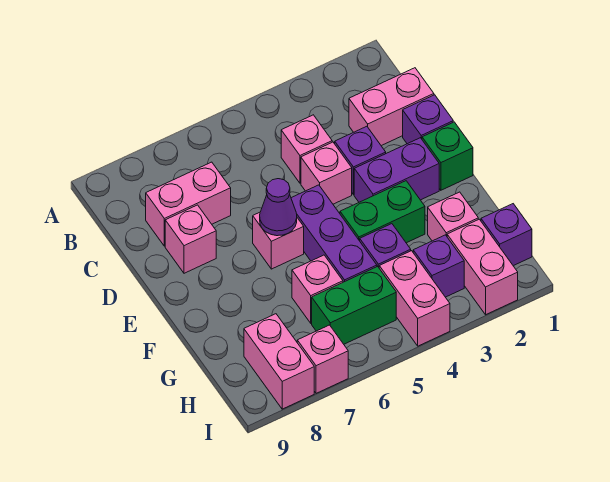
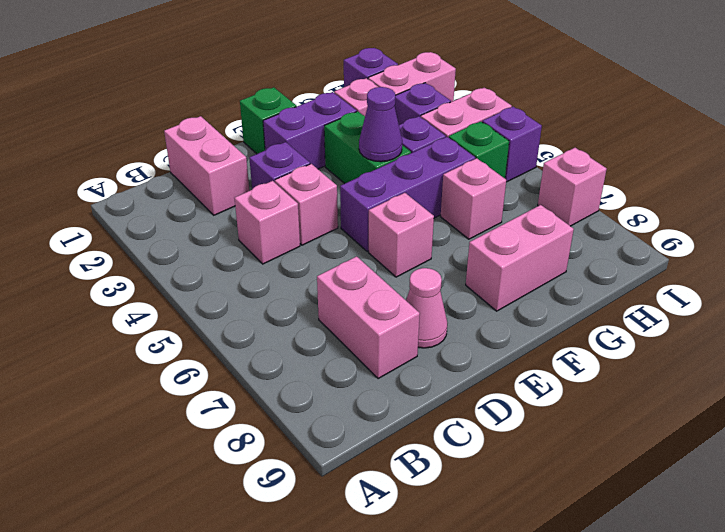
purple 1x1 brick [403,95,453,144] -> purple 1x1 brick moved to [482,107,542,182]
pink 1x1 brick [165,205,216,273] -> pink 1x1 cone [406,268,447,348]
purple 1x2 brick [354,138,439,202] -> purple 1x2 brick turned to [263,92,357,169]
purple 1x1 cone [260,179,297,236] -> purple 1x1 cone moved to [359,87,402,162]
green 1x2 brick [312,266,396,344] -> green 1x1 brick [449,121,509,178]
pink 1x2 brick [244,314,314,409] -> pink 1x2 brick moved to [466,205,574,311]

